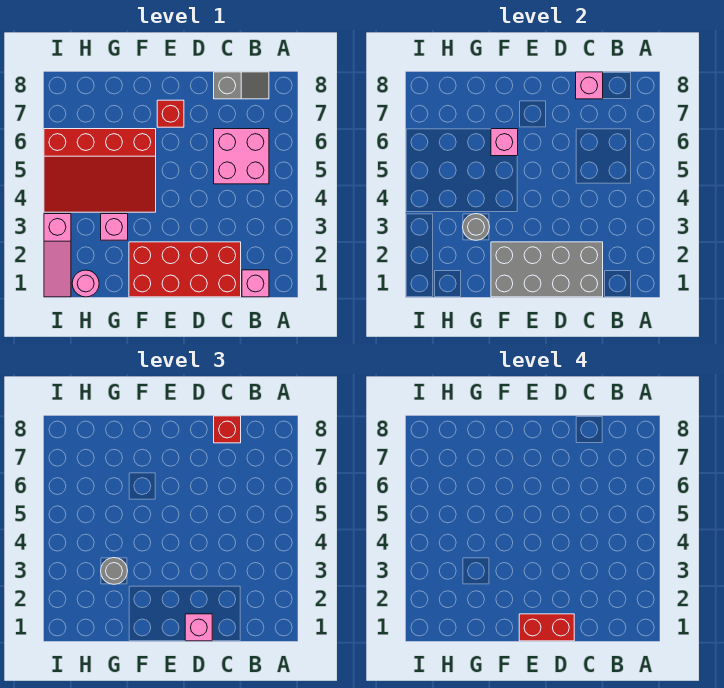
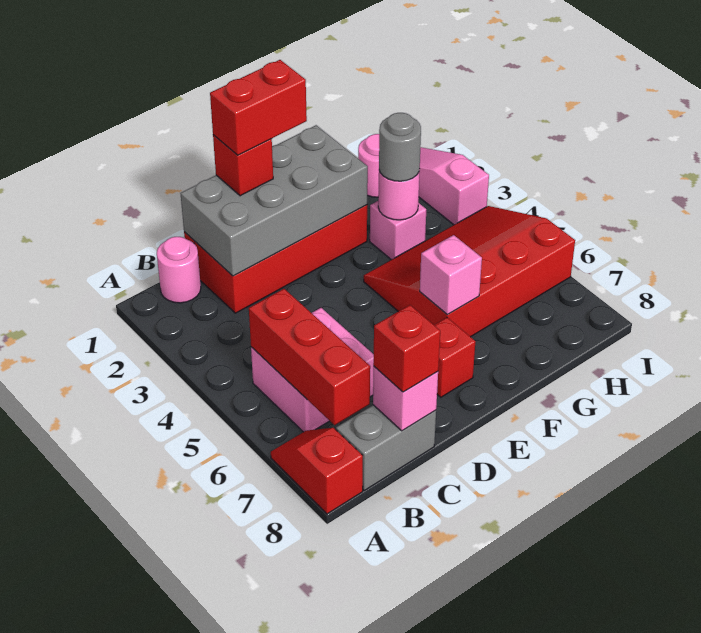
none -> red 1x2 slope [271,428,363,514]
pink 1x1 brick [242,270,269,297] -> pink 1x1 round brick [157,237,201,303]
none -> red 1x3 brick [249,289,370,425]
grey 1x2 slope [214,72,269,99] -> grey 1x2 brick [336,405,436,490]
pink 1x1 brick [185,614,212,641] -> red 1x1 brick [213,135,273,196]
grey 1x1 round brick [463,214,489,240] -> pink 1x1 round brick [378,169,420,220]

